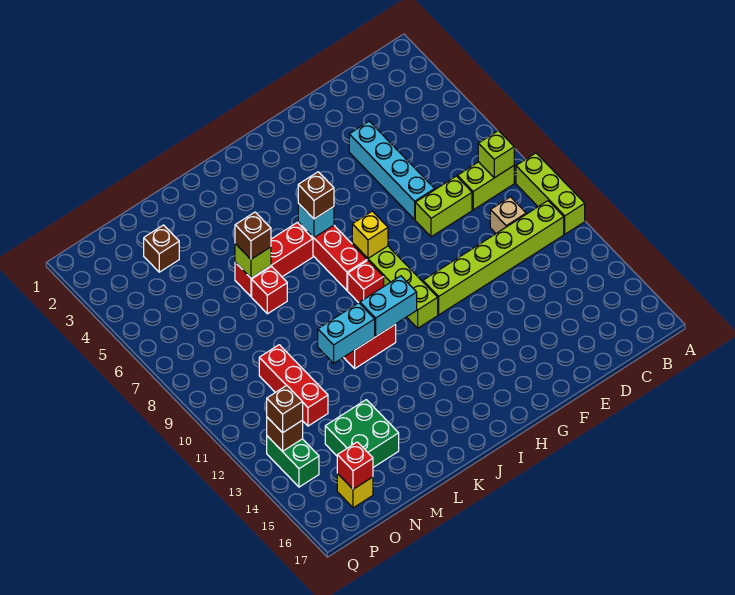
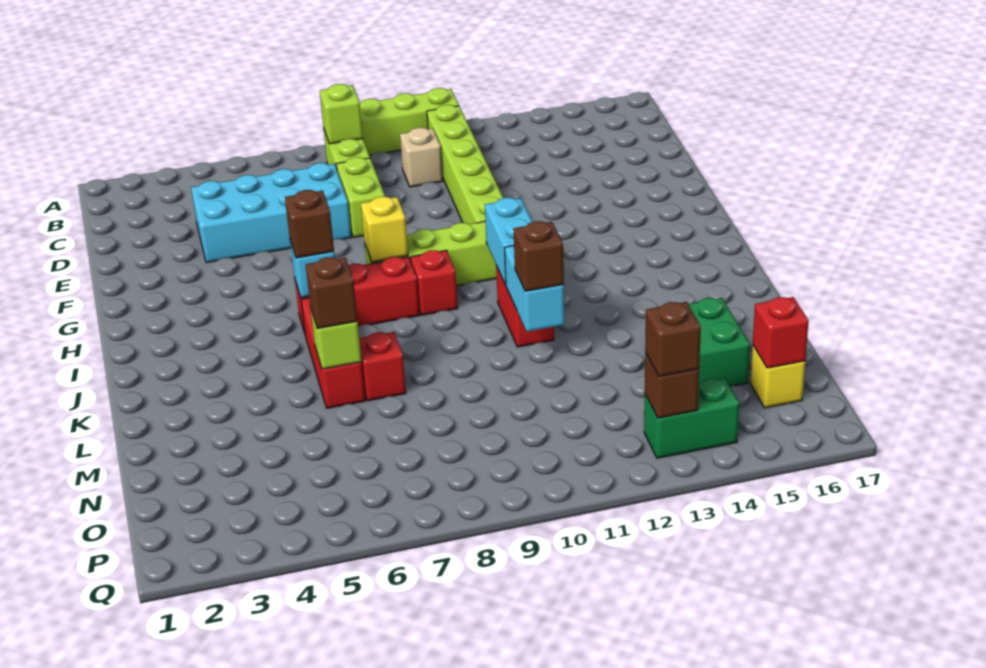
cyan 1x4 brick [349,121,435,219] -> cyan 2x4 brick [191,163,351,263]
brown 1x1 brick [144,225,179,272] -> brown 1x1 brick moved to [513,221,564,291]
red 1x3 brick [259,345,328,426] -> none

